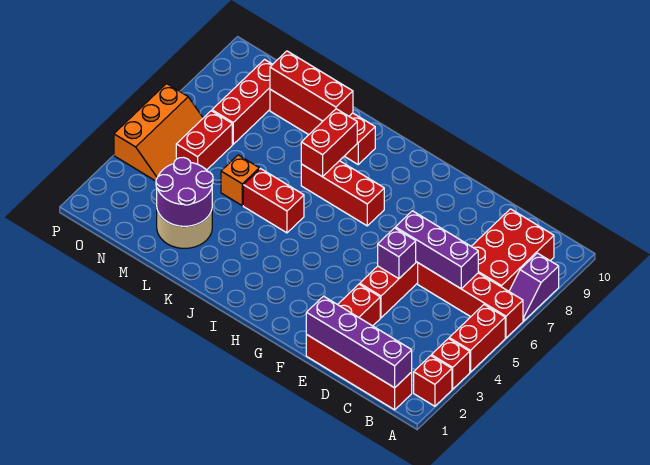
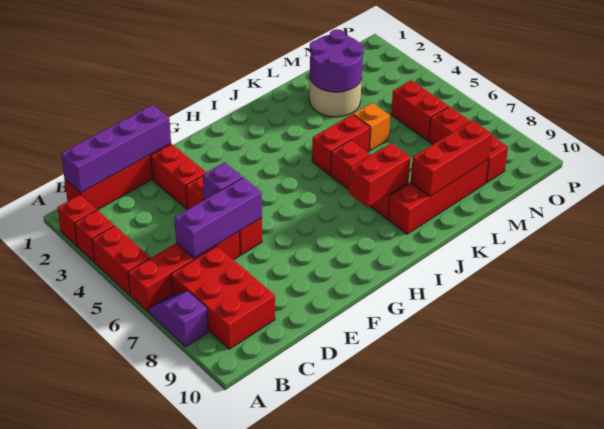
red 1x3 brick [301,161,384,226] -> red 1x3 brick turned to [330,140,408,219]
red 1x2 brick [301,109,357,177] -> red 1x2 brick turned to [349,143,411,207]
orange 2x3 slope [114,84,203,181] -> none

